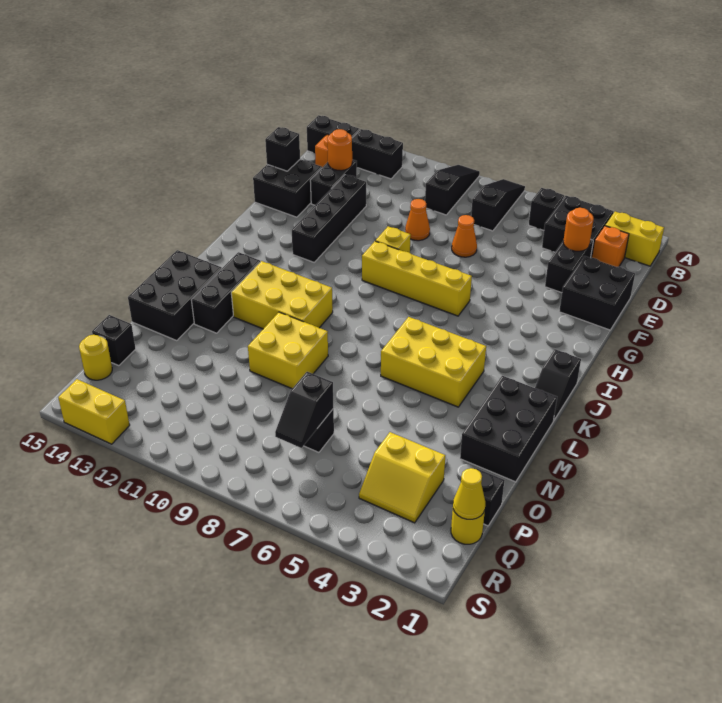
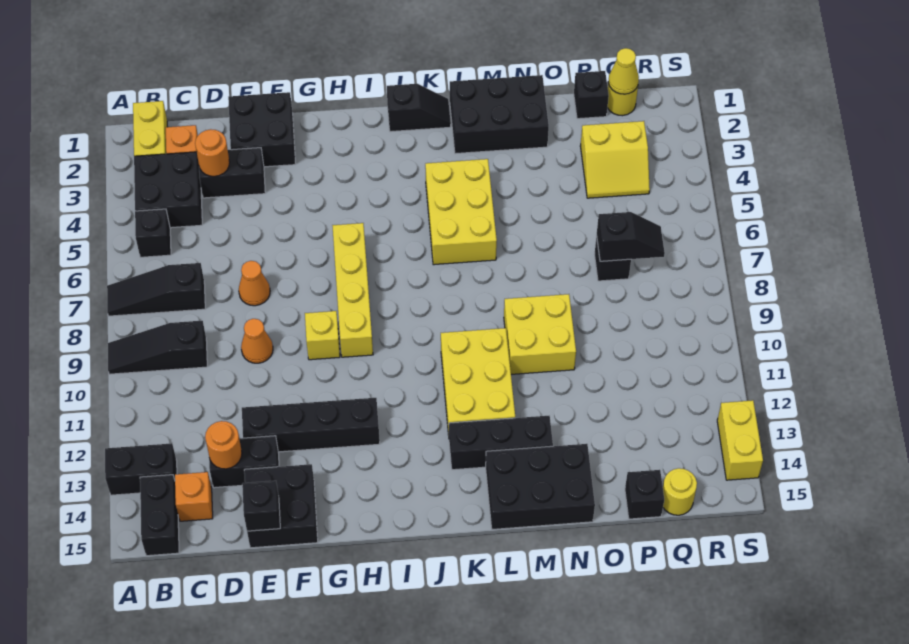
black 1x2 brick [352,129,403,179] -> black 1x2 brick turned to [105,443,177,495]
yellow 2x2 slope [359,432,445,523] -> yellow 2x2 slope turned to [580,121,650,198]

